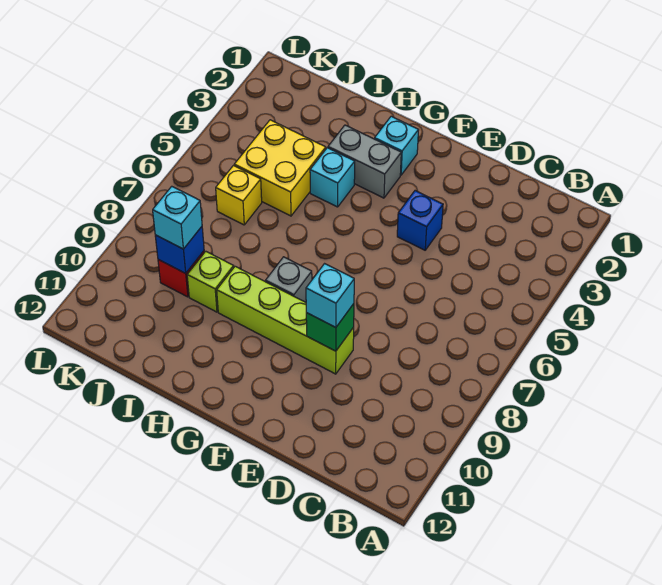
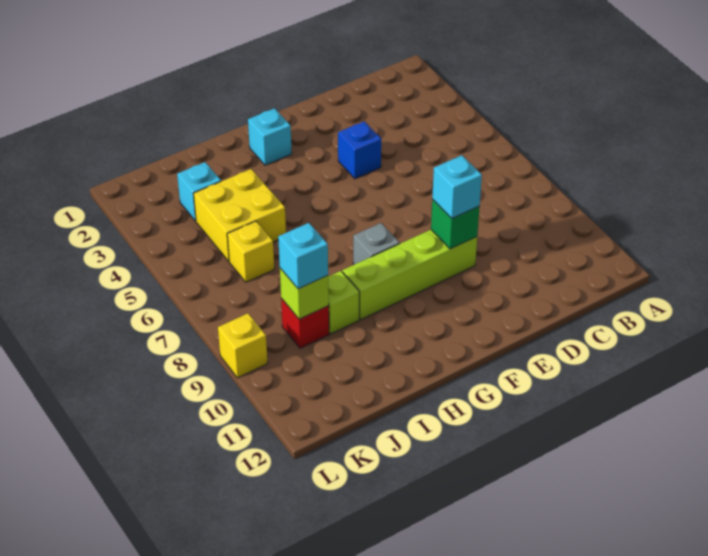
grey 1x2 brick [328,125,401,198] -> none
cyan 1x1 brick [310,148,355,207] -> cyan 1x1 brick moved to [177,162,221,221]
blue 1x1 brick [155,227,204,273] -> lime 1x1 brick [280,268,329,319]
none -> yellow 1x1 brick [218,313,268,378]

